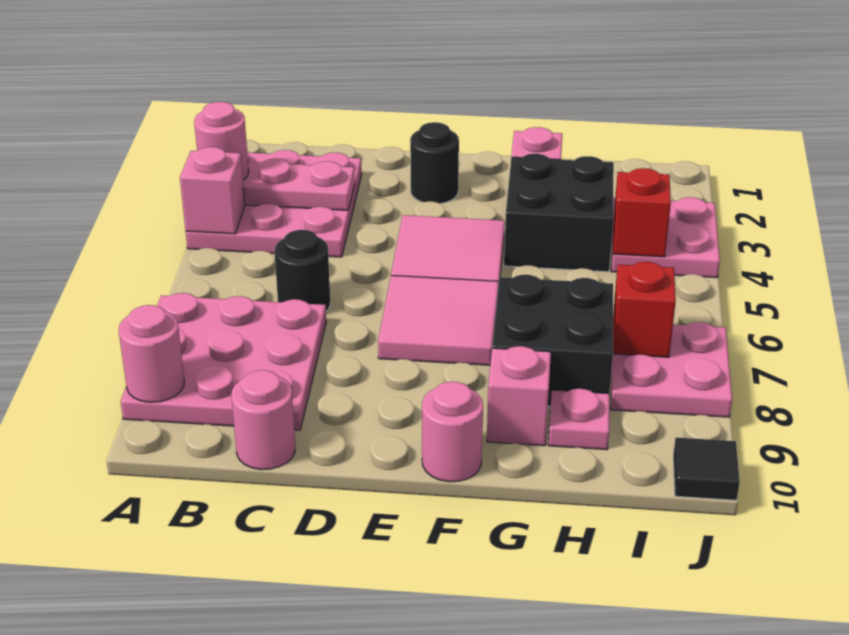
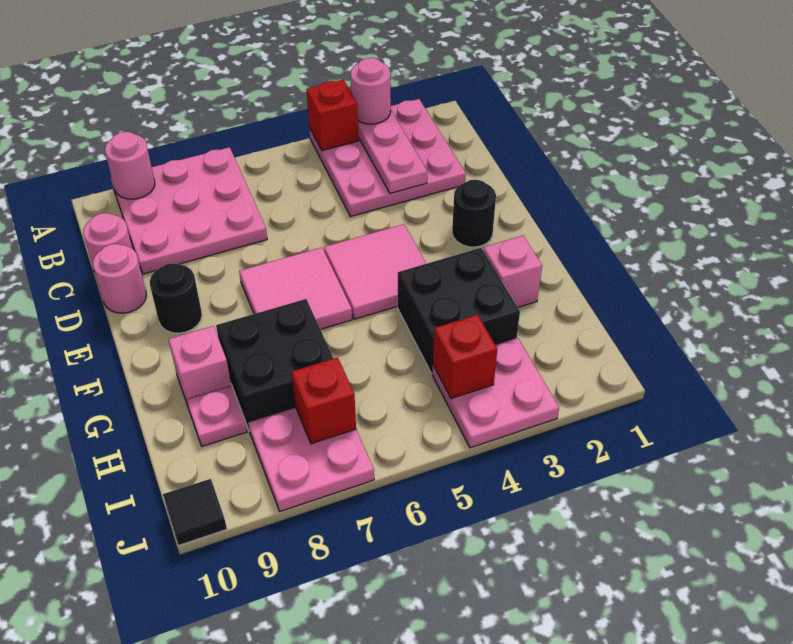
pink 1x1 brick [180,147,245,234] -> red 1x1 brick [306,80,358,150]
black 1x1 round brick [275,230,330,311] -> black 1x1 round brick moved to [150,263,202,333]
pink 1x1 round brick [422,382,483,482] -> pink 1x1 round brick moved to [93,244,146,313]

